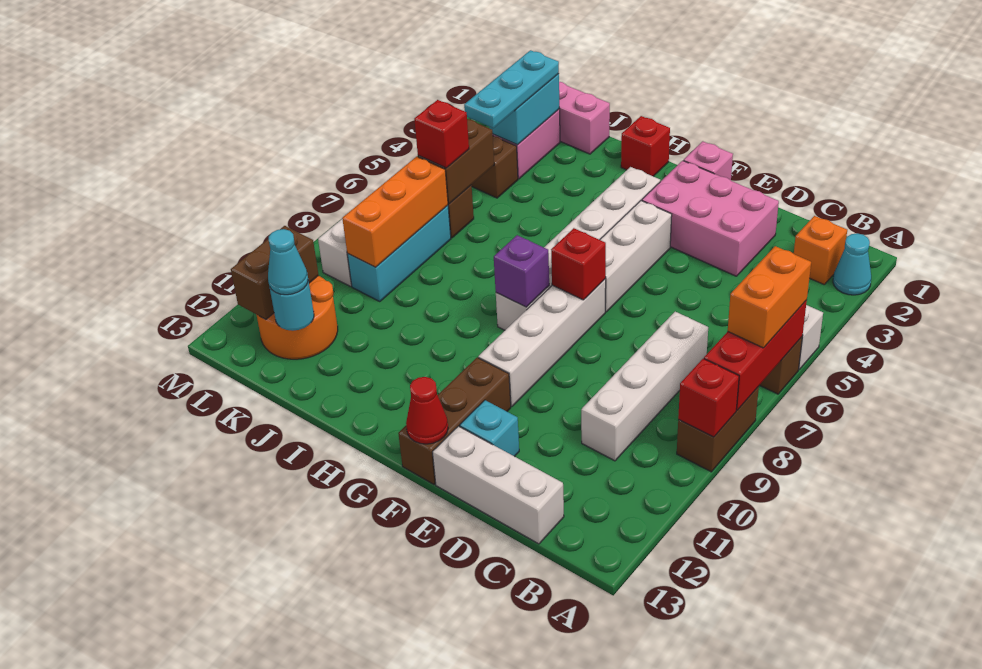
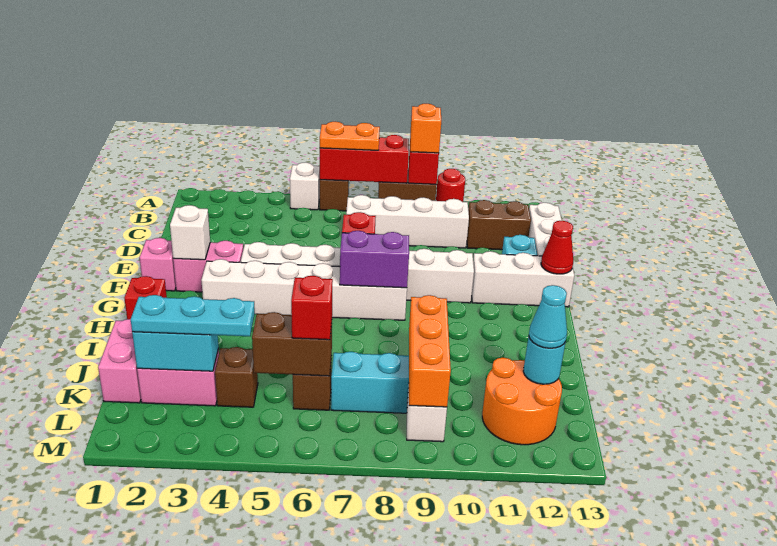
cyan 1x1 cone [833,233,871,295] -> none
orange 1x2 brick [728,246,811,348] -> orange 1x2 plate [320,122,380,150]
none -> red 1x1 round brick [436,169,465,202]
orange 1x1 brick [794,216,847,284] -> orange 1x1 brick moved to [410,104,441,153]
pink 2x3 brick [642,161,779,276] -> pink 1x2 brick [173,241,243,292]
none -> white 1x1 brick [170,205,210,260]
brown 1x3 brick [398,357,511,484] -> white 1x3 brick [472,251,574,307]
purple 1x1 brick [494,235,549,307] -> purple 1x2 brick [340,231,409,288]
orange 1x3 brick [342,156,448,267] -> orange 1x3 brick turned to [409,295,451,407]
brown 1x2 brick [231,226,318,320] -> brown 1x2 brick moved to [467,200,531,250]

